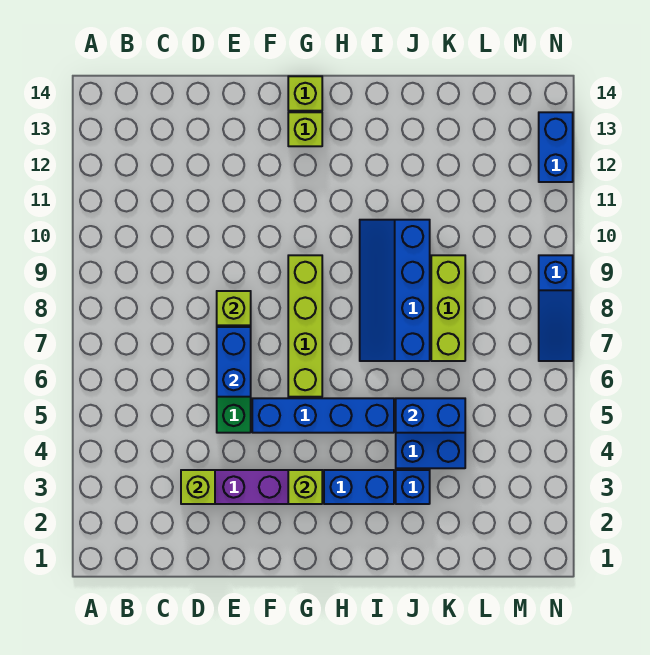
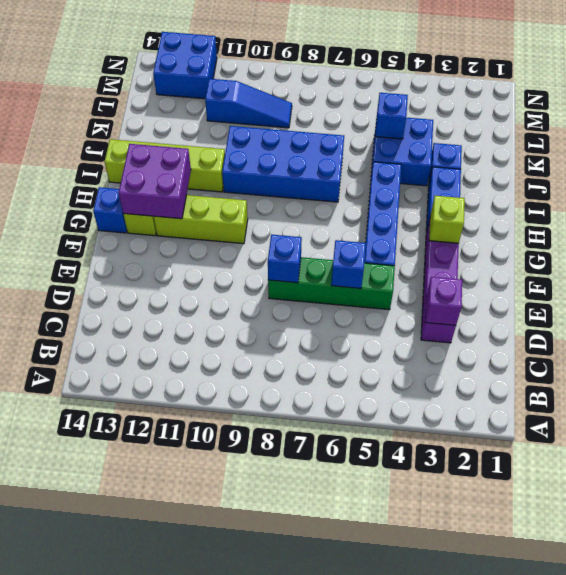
lime 1x1 brick [181,470,215,504] -> purple 1x1 brick [425,277,462,325]
blue 1x2 brick [217,327,251,397] -> blue 1x1 brick [331,240,366,288]
lime 1x1 brick [217,291,251,325] -> blue 1x1 brick [268,235,302,283]
lime 1x4 brick [288,255,322,397] -> lime 1x4 brick moved to [105,139,225,192]
none -> purple 2x2 brick [119,144,191,219]
lime 1x1 brick [288,76,322,111] -> blue 1x1 brick [93,187,127,233]
blue 2x4 slope [360,220,430,361] -> blue 2x4 brick [222,126,344,202]
blue 1x2 brick [396,398,465,433] -> blue 1x1 brick [375,93,408,139]
lime 1x3 brick [431,255,465,361] -> lime 1x3 brick moved to [154,195,248,244]
blue 1x3 slope [539,255,573,361] -> blue 1x3 slope moved to [205,79,292,128]
blue 1x2 brick [539,112,573,182] -> blue 2x2 brick [153,32,217,99]

